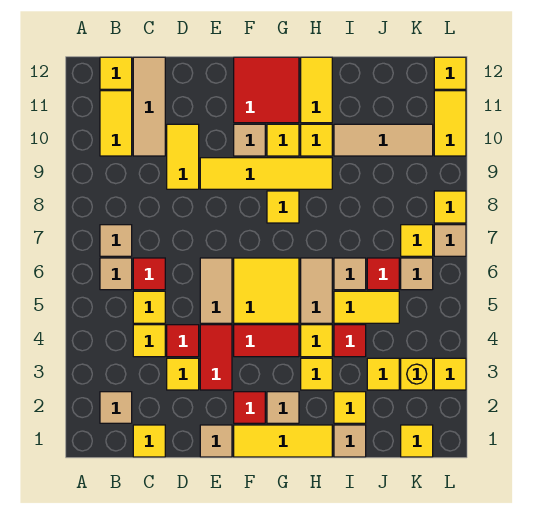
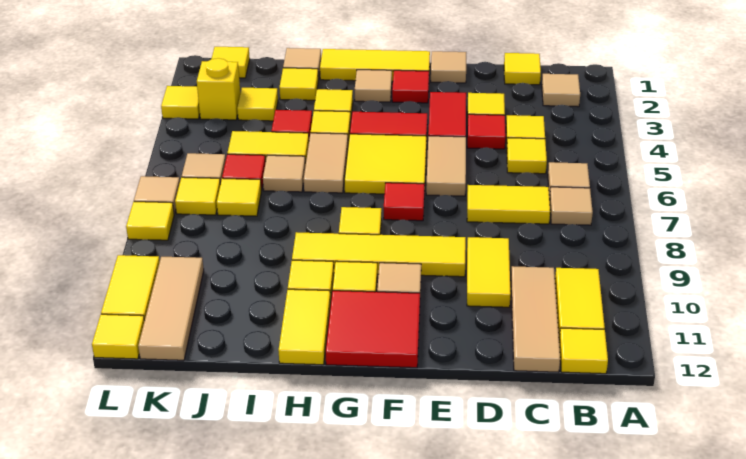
red 1x1 tile [133,258,165,290] -> red 1x1 tile moved to [384,183,425,221]
none -> yellow 1x2 tile [467,185,550,224]
tan 1x3 tile [334,124,433,156] -> tan 1x3 tile turned to [138,257,204,360]
none -> yellow 1x1 tile [217,178,261,216]

